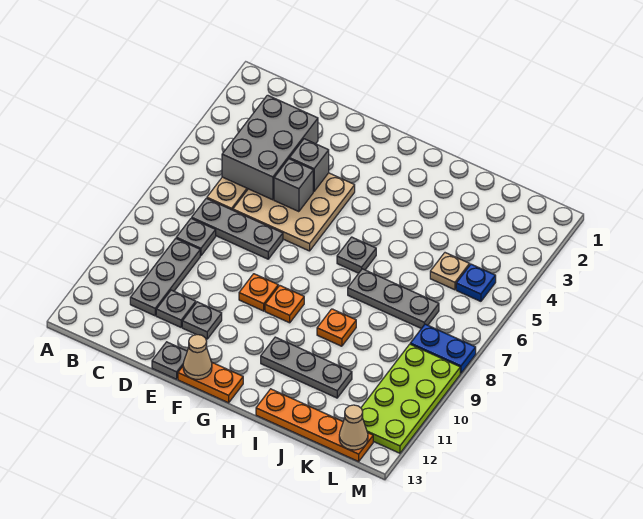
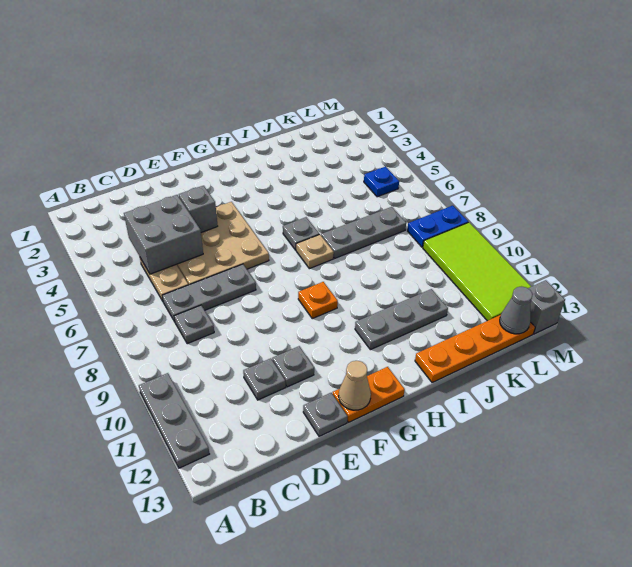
grey 2x3 brick [222,95,318,200] -> grey 2x2 brick [124,195,203,274]
grey 1x3 plate [130,238,200,316] -> grey 1x3 plate moved to [139,373,209,468]
grey 1x1 brick [274,159,313,212] -> grey 1x1 brick moved to [528,280,565,334]
orange 1x1 plate [239,274,278,311] -> none
orange 1x1 plate [317,309,356,346] -> none
tan 1x1 plate [430,253,470,290] -> tan 1x1 plate moved to [296,234,334,269]
lime 2x4 plate [361,344,460,453] -> lime 2x4 tile [423,222,531,321]
tan 1x1 cone [339,405,368,450] -> grey 1x1 cone [500,287,533,334]

